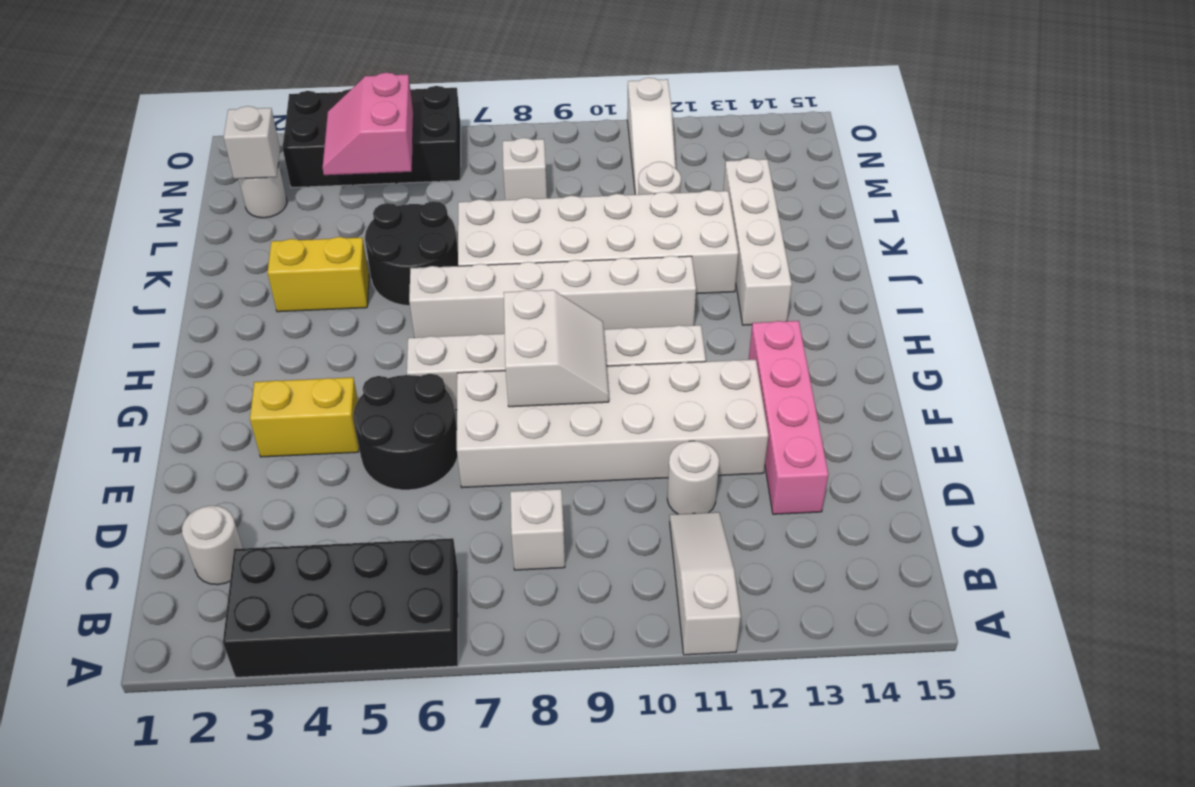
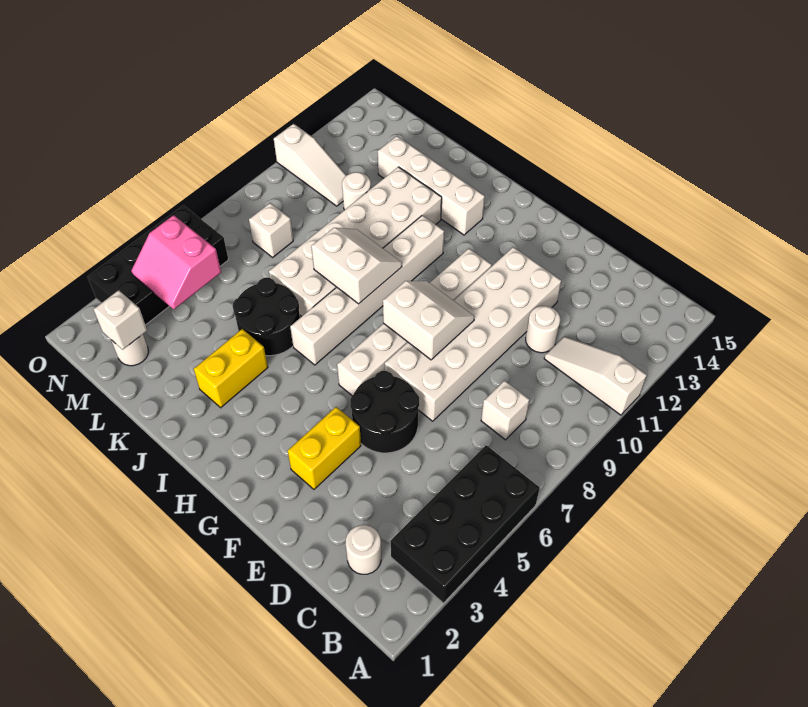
pink 1x4 brick [749,321,828,514] -> none
none -> white 2x2 slope [311,228,402,304]

